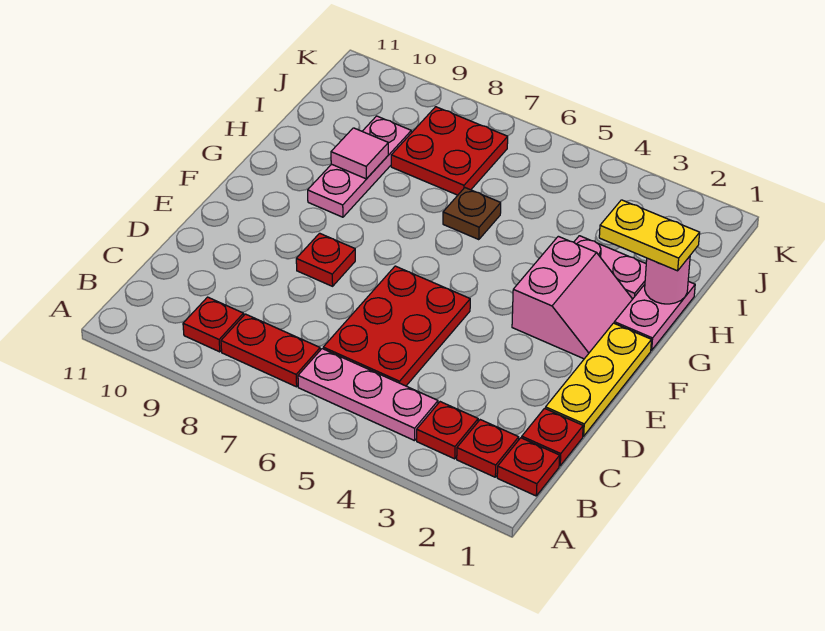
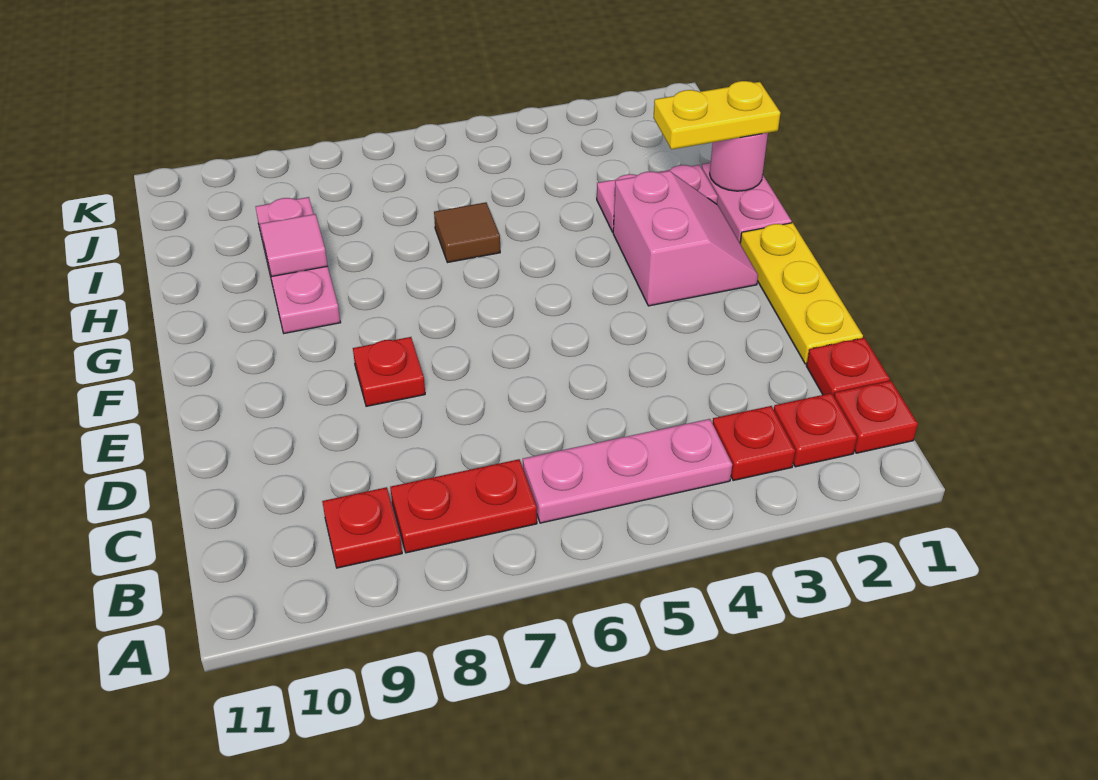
red 2x3 plate [323,266,470,386] -> none
brown 1x1 plate [443,188,501,240] -> brown 1x1 tile [434,202,500,263]
red 2x2 plate [391,107,508,195] -> none

